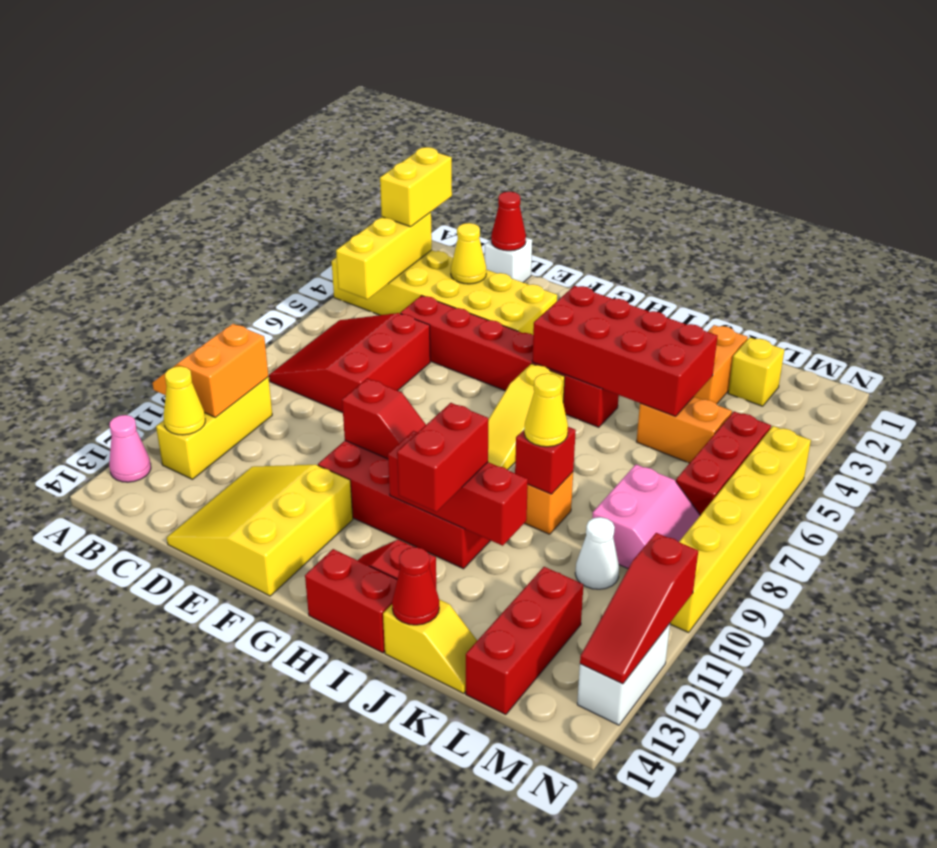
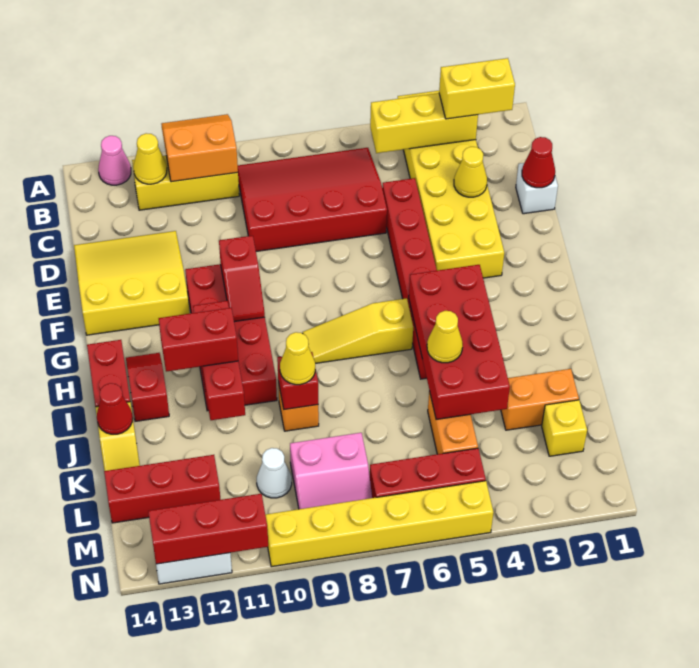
red 3x3 slope [269,313,430,413] -> red 3x4 slope [238,148,387,251]
none -> yellow 1x1 cone [427,311,463,363]
red 1x3 slope [580,533,698,684] -> red 1x3 brick [148,494,268,564]

